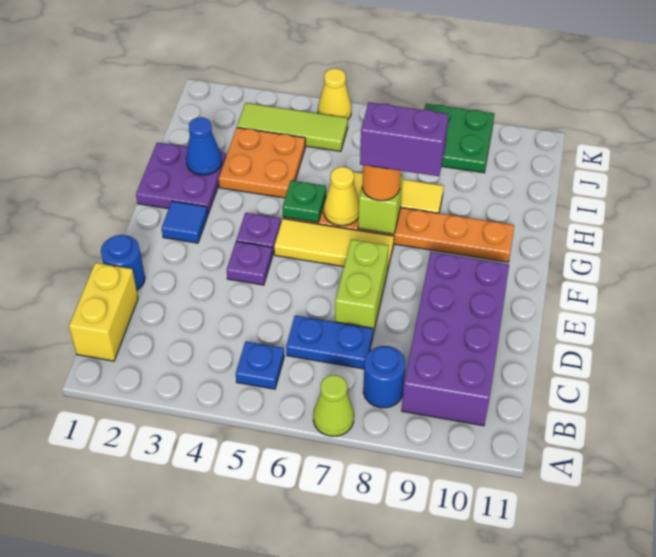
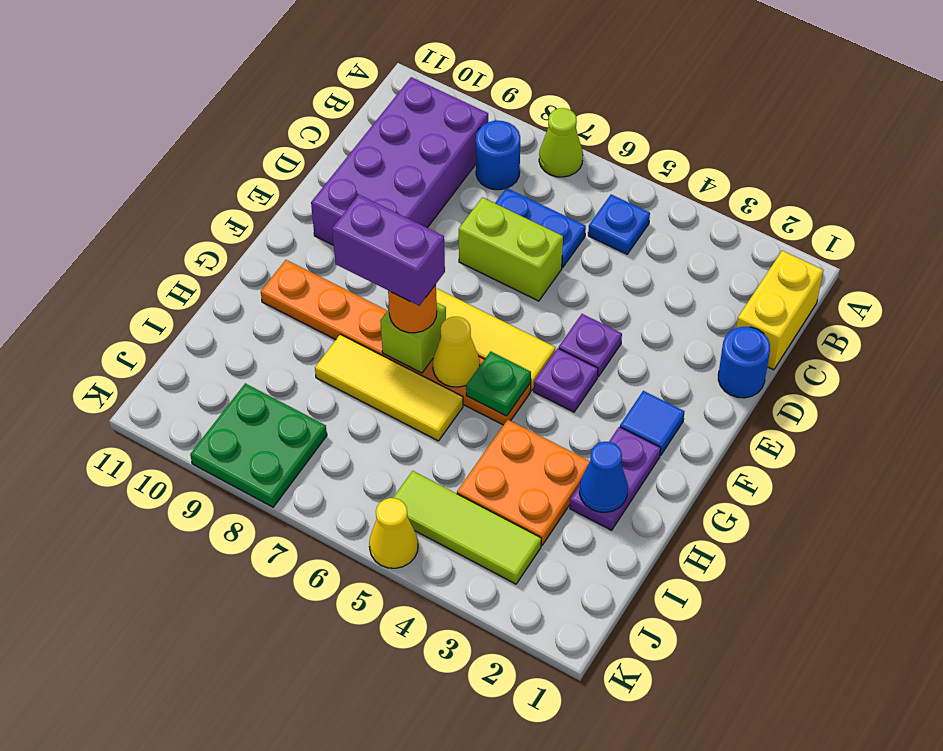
lime 1x2 brick [335,240,389,334] -> lime 1x2 brick turned to [459,197,563,301]
purple 2x2 plate [136,142,226,215] -> purple 1x2 plate [570,427,661,530]

